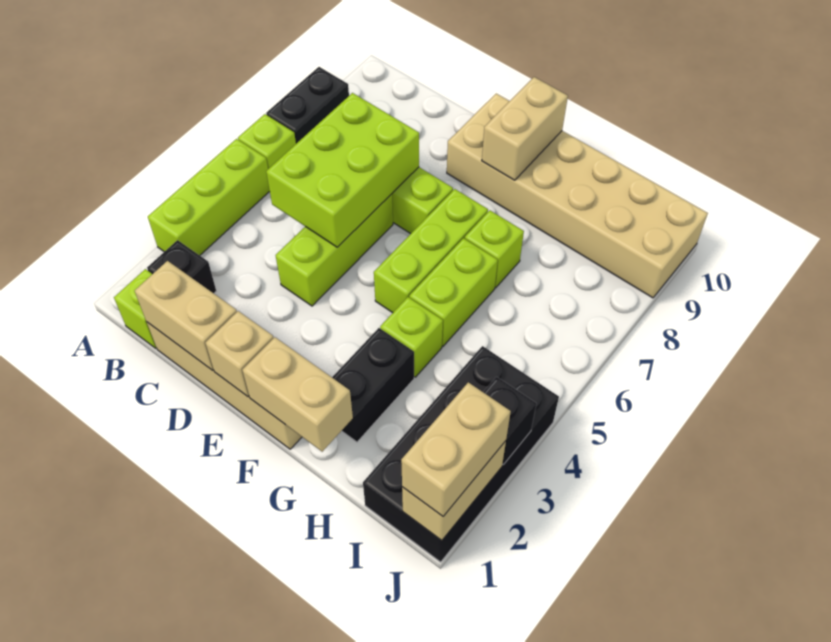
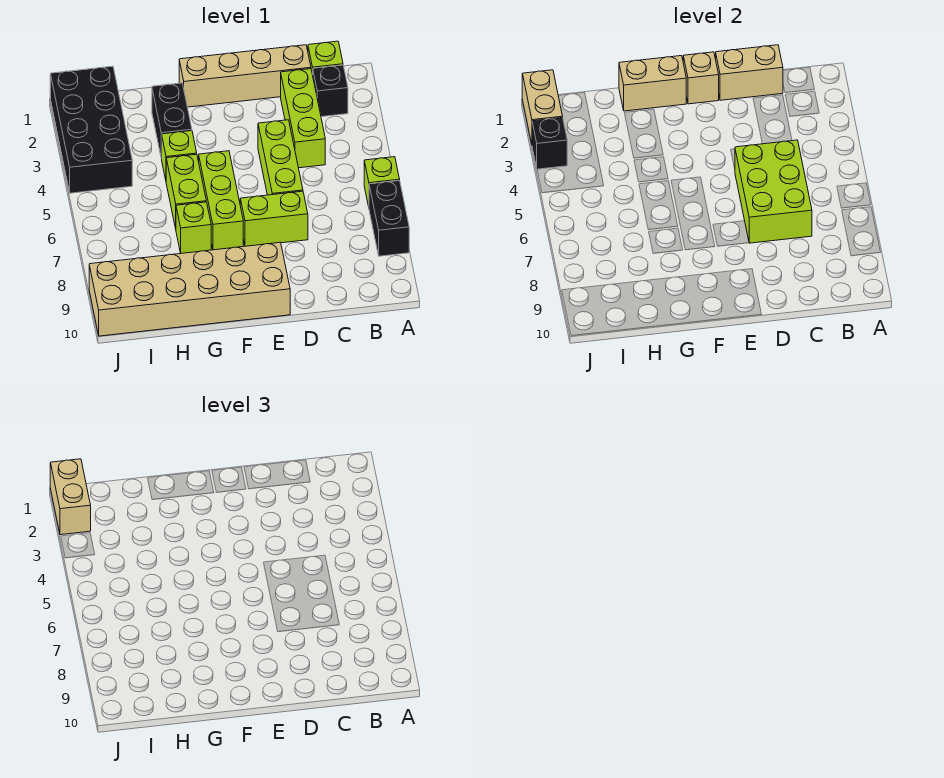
lime 1x3 brick [148,139,270,255] -> lime 1x3 brick moved to [281,69,325,168]
tan 1x2 brick [482,77,568,180] -> none

